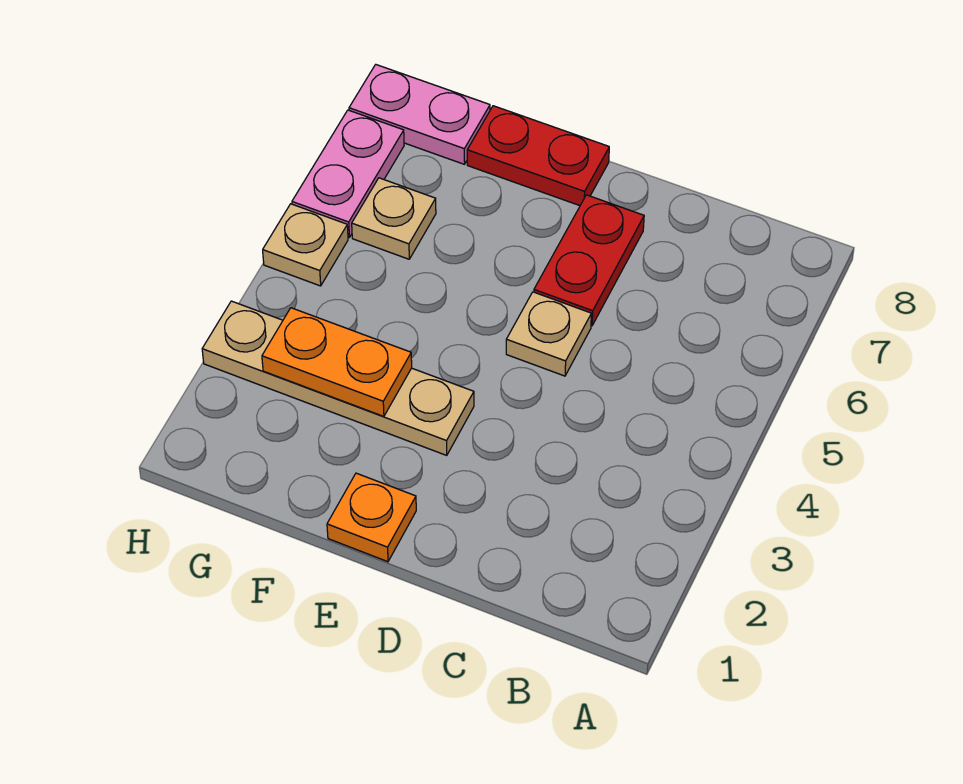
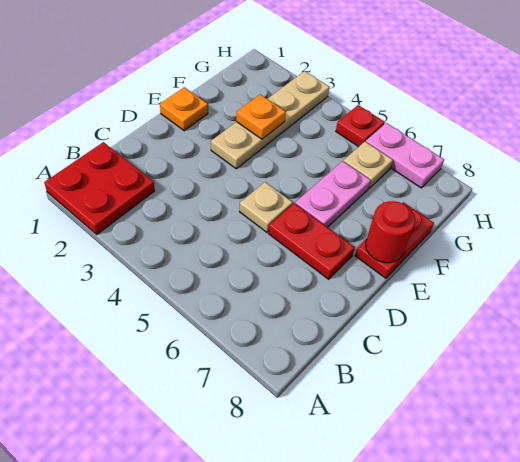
none -> red 2x2 plate [44,142,155,234]
none -> red 1x1 round brick [366,201,415,263]
orange 1x2 plate [262,308,412,416] -> orange 1x1 plate [236,94,286,139]
pink 1x2 plate [349,65,490,164] -> pink 1x2 plate moved to [295,161,371,227]
tan 1x1 plate [263,204,348,286] -> red 1x1 plate [336,105,385,147]

